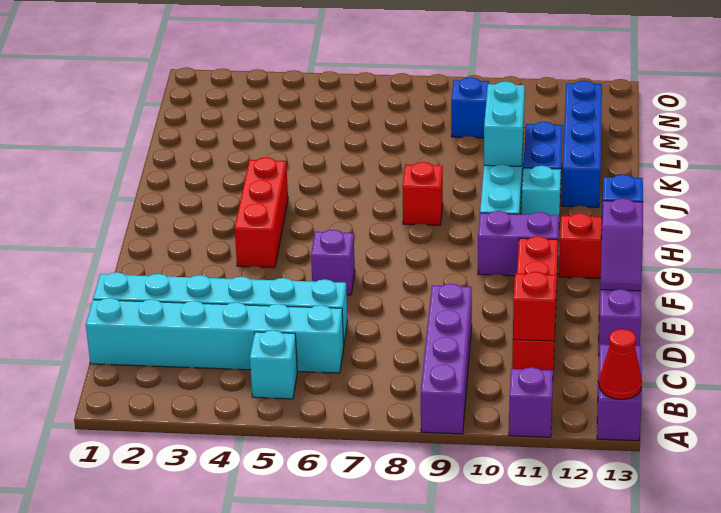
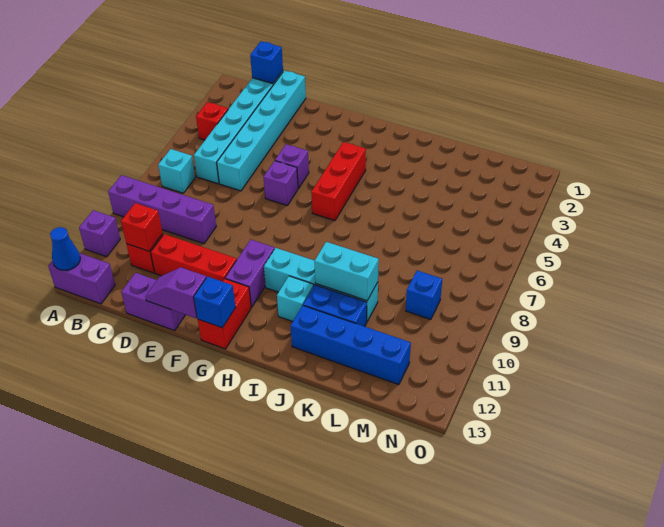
red 1x1 cone [599,329,642,399] -> blue 1x1 cone [50,227,80,270]
cyan 1x1 brick [250,330,297,399] -> cyan 1x1 brick moved to [158,149,195,193]
none -> blue 1x1 brick [250,41,283,84]
none -> purple 1x1 brick [275,144,309,189]
red 1x3 brick [235,158,288,268] -> red 1x3 brick turned to [311,142,366,221]
red 1x1 brick [402,162,443,225] -> red 1x1 brick moved to [196,102,228,140]

